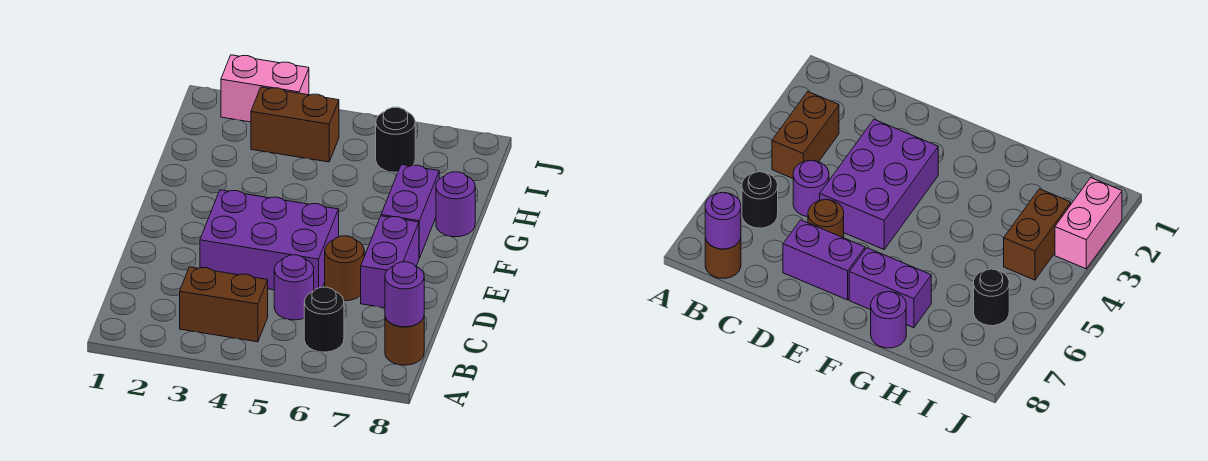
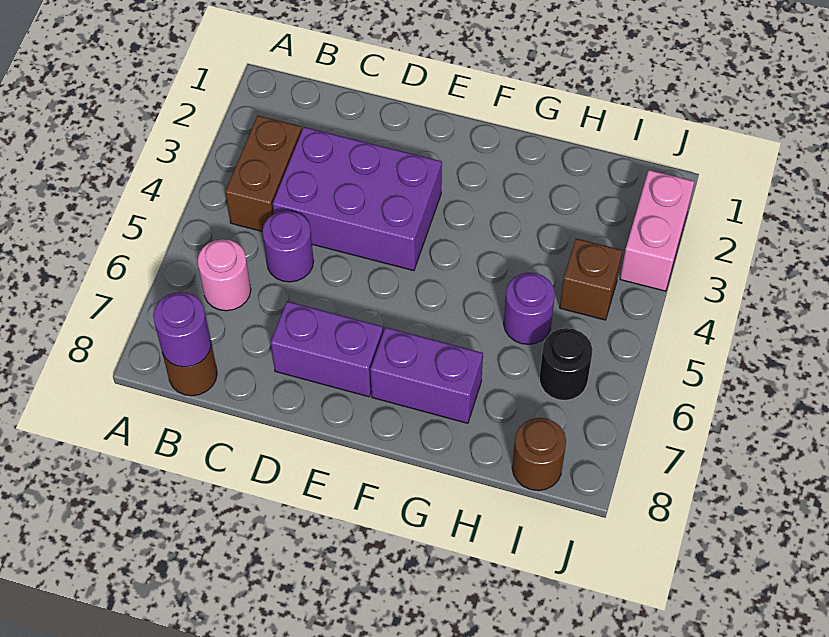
black 1x1 round brick [304,287,344,352] -> pink 1x1 round brick [198,239,251,311]
purple 2x3 brick [200,190,339,290] -> purple 2x3 brick turned to [273,127,442,271]
brown 1x1 round brick [325,236,364,301] -> brown 1x1 round brick moved to [512,418,566,491]
purple 1x1 round brick [436,172,475,237] -> purple 1x1 round brick moved to [504,273,555,344]
brown 1x2 brick [251,87,339,162] -> brown 1x1 brick [560,239,623,320]

